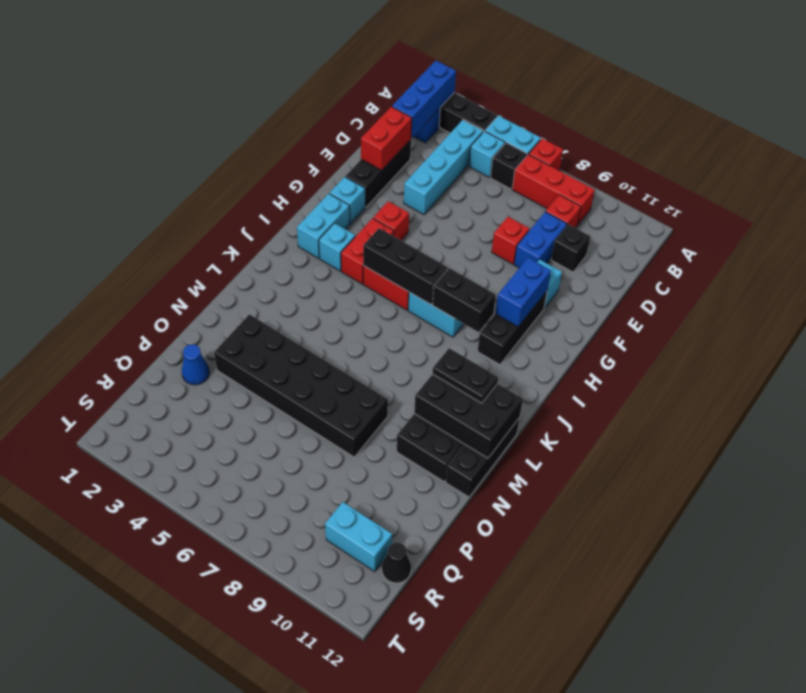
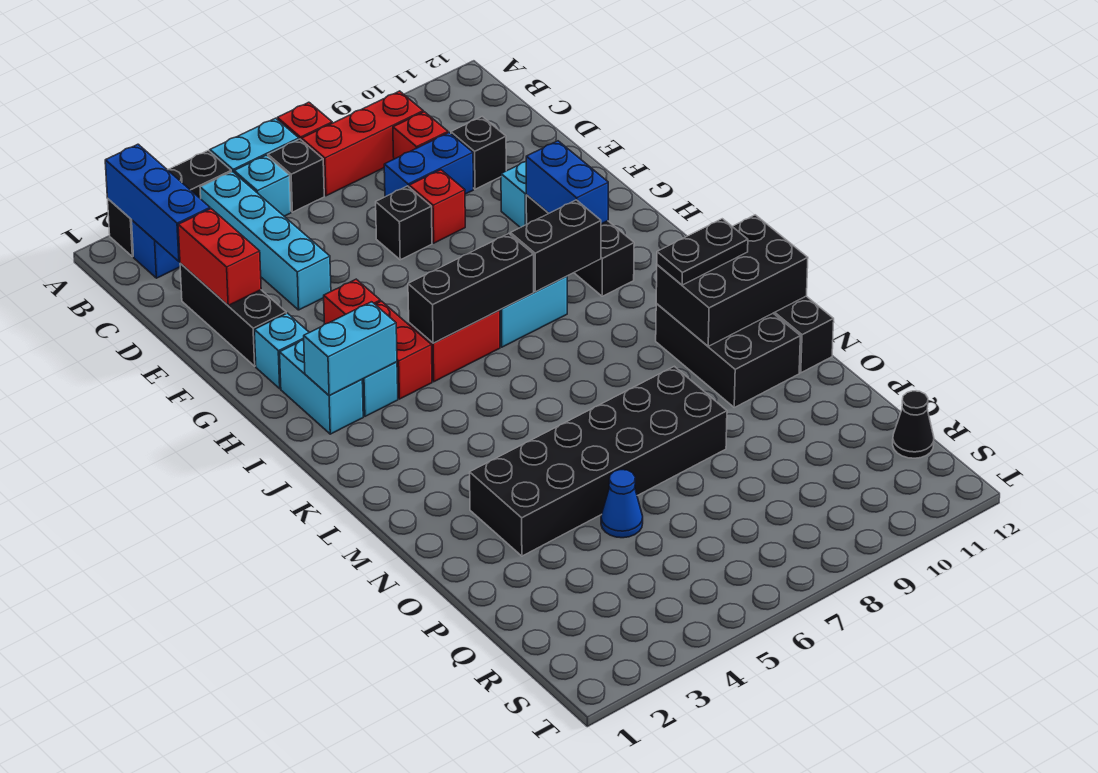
blue 1x2 brick [514,212,567,268] -> blue 1x2 brick turned to [384,133,473,197]
none -> black 1x1 brick [376,186,432,260]
blue 1x1 cone [182,344,209,385] -> blue 1x1 cone moved to [601,470,643,538]
cyan 1x2 brick [325,502,392,572] -> cyan 1x2 brick moved to [304,302,397,396]

